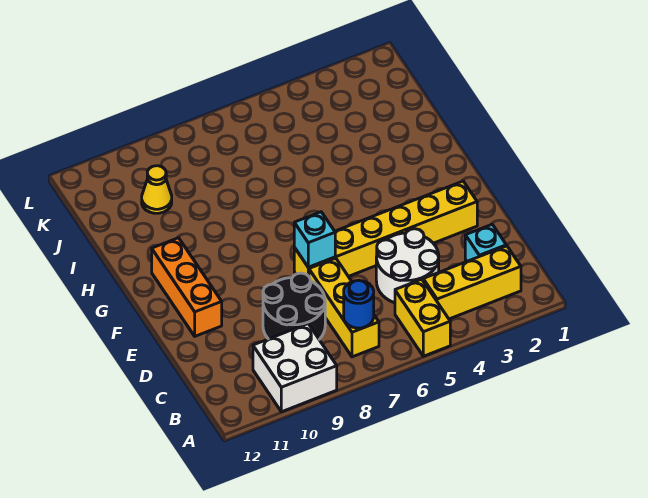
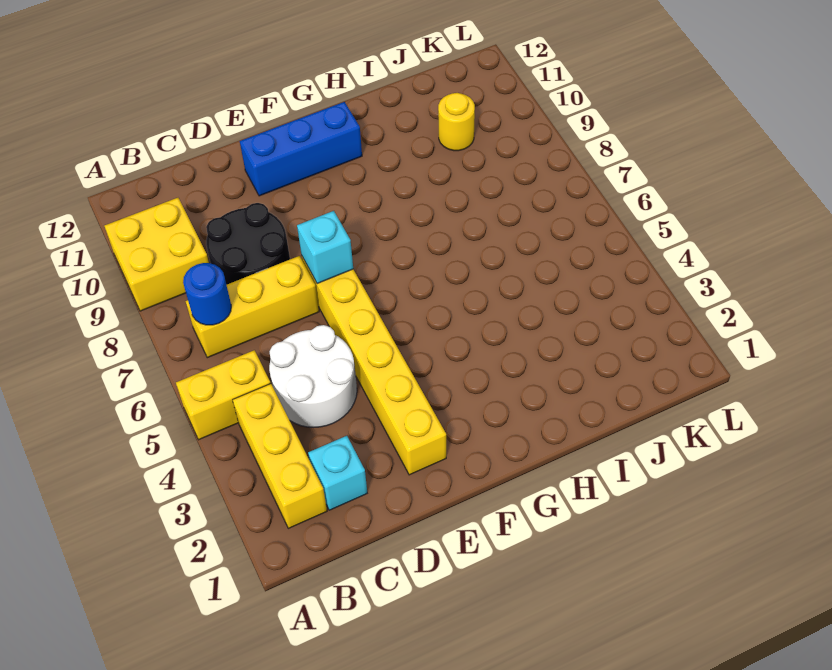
white 2x2 brick [253,324,337,412] -> yellow 2x2 brick [104,198,209,311]
orange 1x3 brick [152,238,222,336] -> blue 1x3 brick [240,102,362,196]
yellow 1x1 cone [142,166,172,213] -> yellow 1x1 round brick [438,93,475,151]

